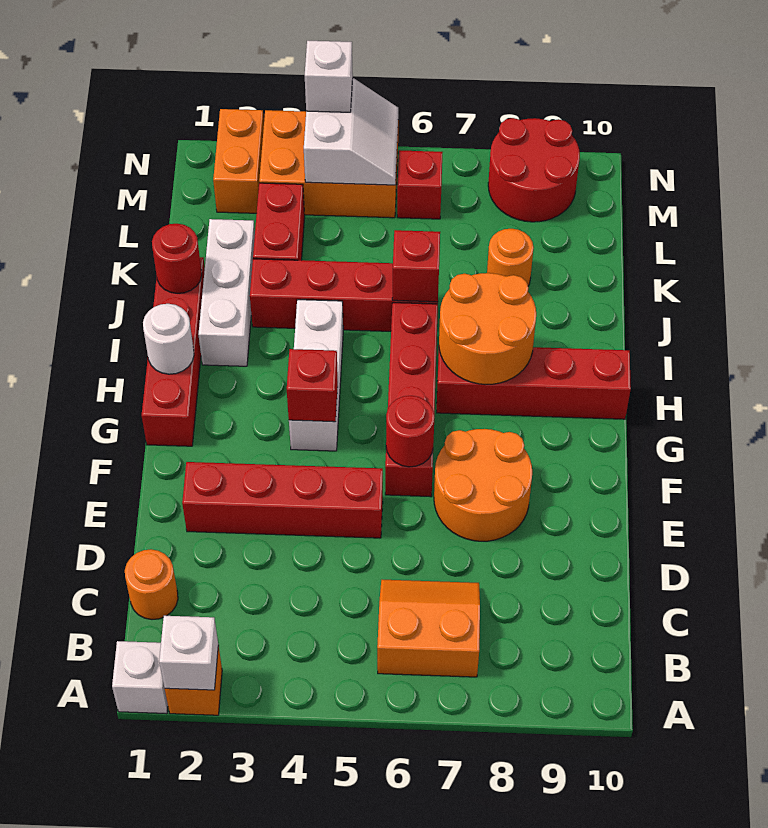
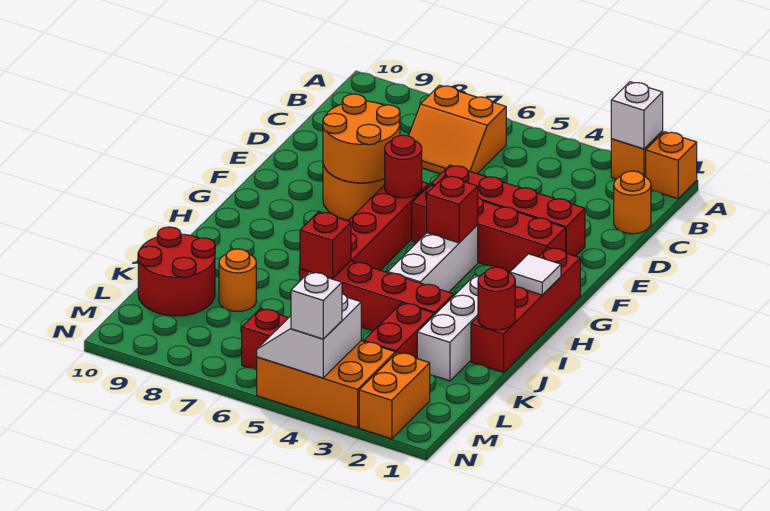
white 1x1 brick [112,641,168,714] -> orange 1x1 brick [646,132,697,199]
white 1x1 round brick [143,304,194,374] -> white 1x1 tile [510,254,561,295]
red 1x4 brick [437,347,631,419] -> red 1x4 brick moved to [412,184,566,273]
orange 2x2 round brick [439,273,536,385] -> orange 2x2 round brick moved to [323,94,400,183]
red 2x2 round brick [488,118,580,222] -> red 2x2 round brick moved to [138,227,215,316]

